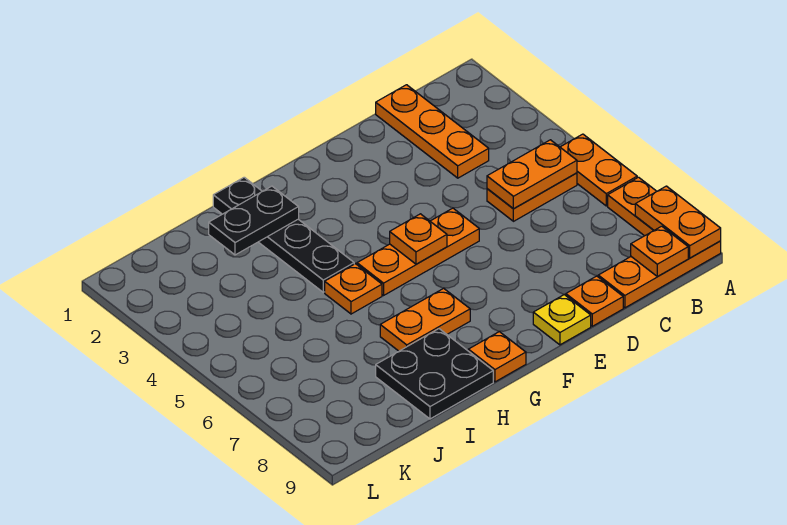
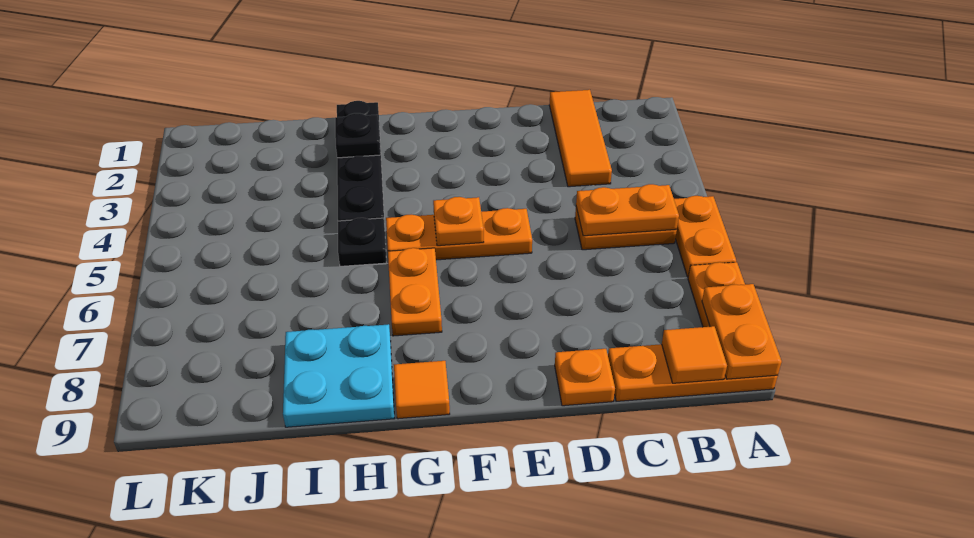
orange 1x1 plate [631,226,688,277] -> orange 1x1 tile [662,326,727,383]
orange 1x3 plate [376,85,489,178] -> orange 1x3 tile [549,90,612,187]
yellow 1x1 plate [533,295,591,345] -> none
orange 1x2 plate [380,288,470,351] -> orange 1x2 plate turned to [388,248,442,336]
orange 1x1 plate [468,332,526,382] -> orange 1x1 tile [394,361,450,419]
black 1x2 plate [209,186,299,255] -> black 1x1 plate [335,113,380,158]
orange 1x1 plate [325,264,382,314] -> black 1x1 plate [338,218,386,266]
black 2x2 plate [376,329,493,419] -> cyan 2x2 plate [283,324,394,427]

